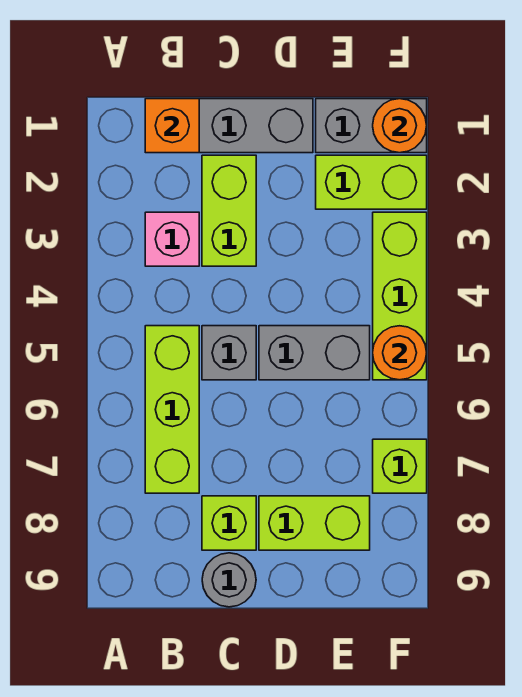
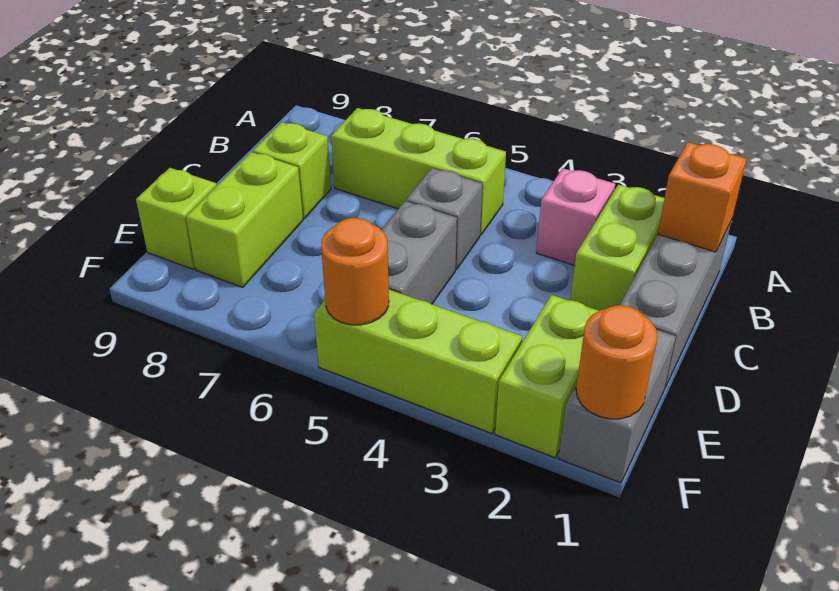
lime 1x2 brick [202,155,256,266] -> lime 1x2 brick turned to [570,185,664,311]
grey 1x1 round brick [202,553,256,607] -> none
lime 1x1 brick [373,439,427,493] -> lime 1x1 brick moved to [136,168,217,269]

